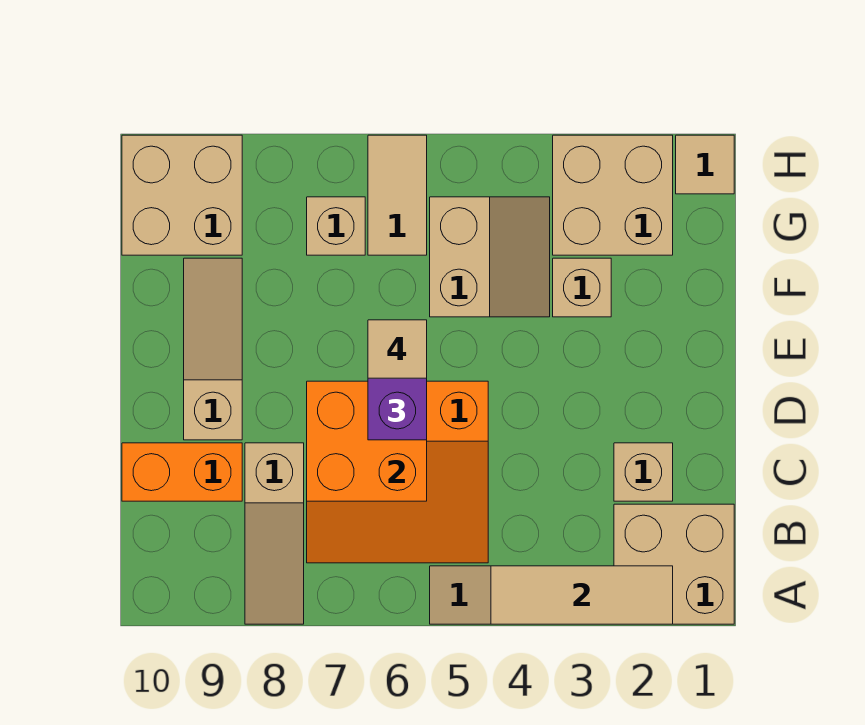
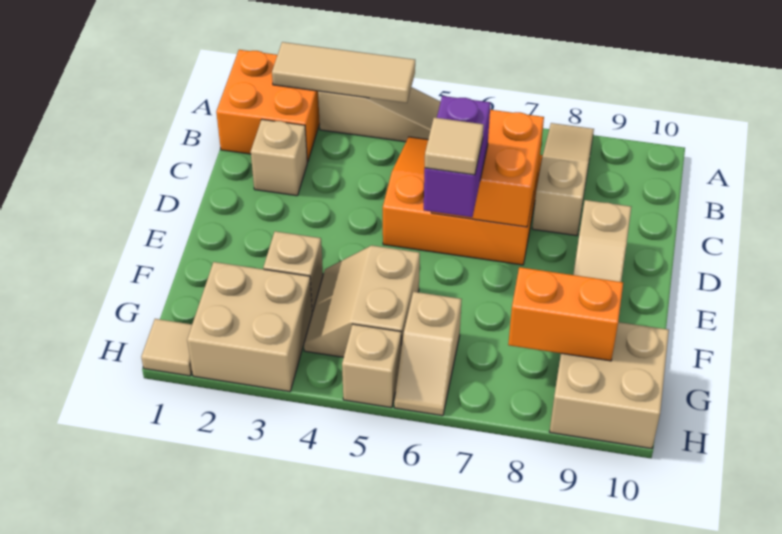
tan 2x2 brick [614,504,734,624] -> orange 2x2 brick [216,50,320,162]
orange 1x2 brick [122,443,242,501] -> orange 1x2 brick moved to [508,267,623,361]
tan 1x2 tile [368,135,427,255] -> tan 1x2 slope [394,292,462,416]
tan 1x1 brick [307,197,365,255] -> tan 1x1 brick moved to [342,324,401,408]

